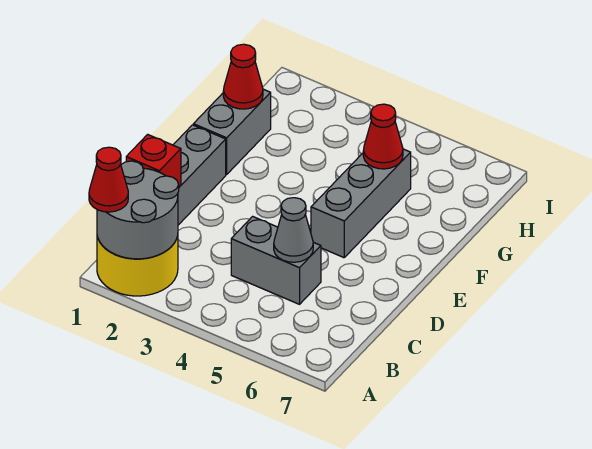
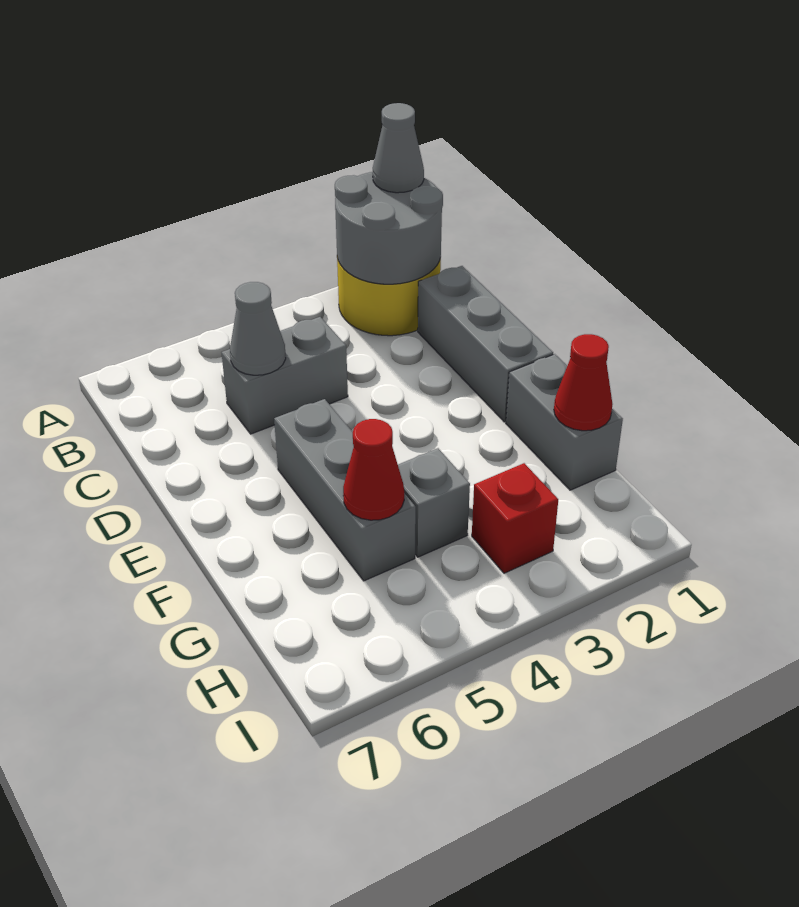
red 1x1 cone [89,147,128,212] -> grey 1x1 cone [373,103,424,193]
red 1x1 brick [126,134,181,187] -> red 1x1 brick moved to [472,463,558,573]
none -> grey 1x1 brick [398,448,470,557]

